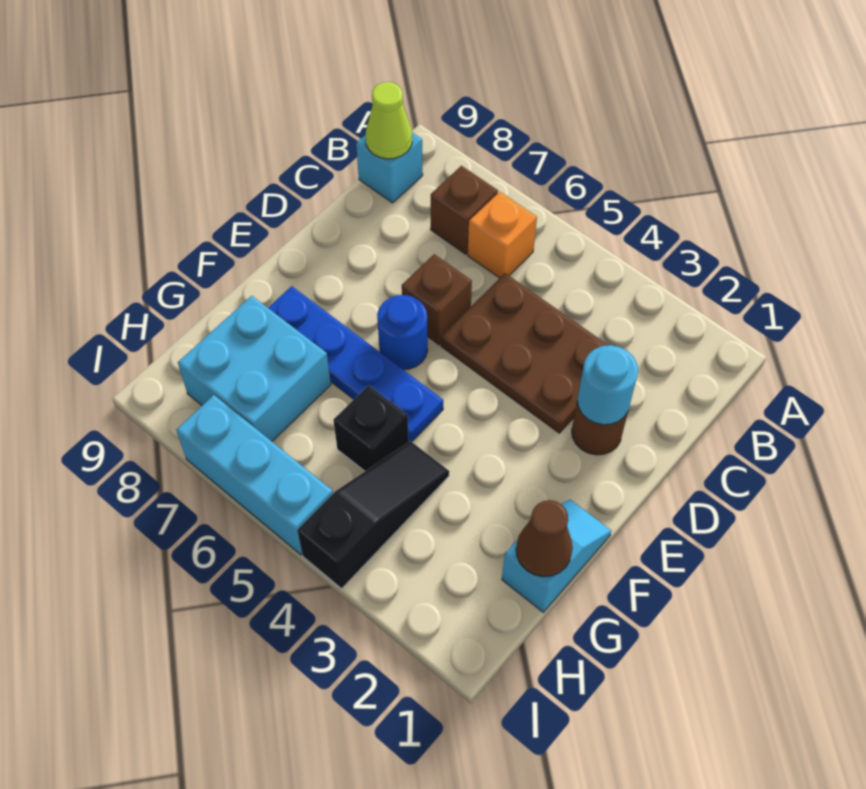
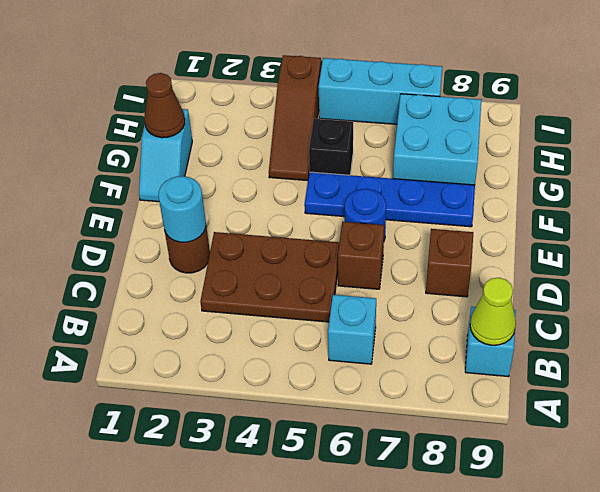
orange 1x1 brick [468,192,537,278] -> cyan 1x1 brick [328,295,376,364]
brown 1x1 brick [431,166,498,254] -> brown 1x1 brick moved to [426,229,473,297]
black 1x3 slope [297,441,449,589] -> brown 1x3 slope [269,55,321,181]

